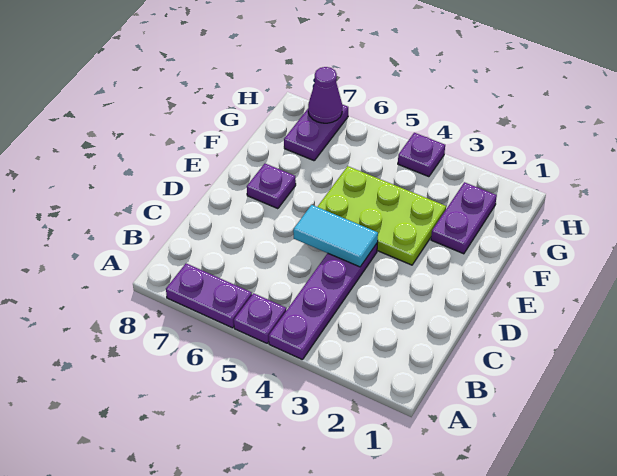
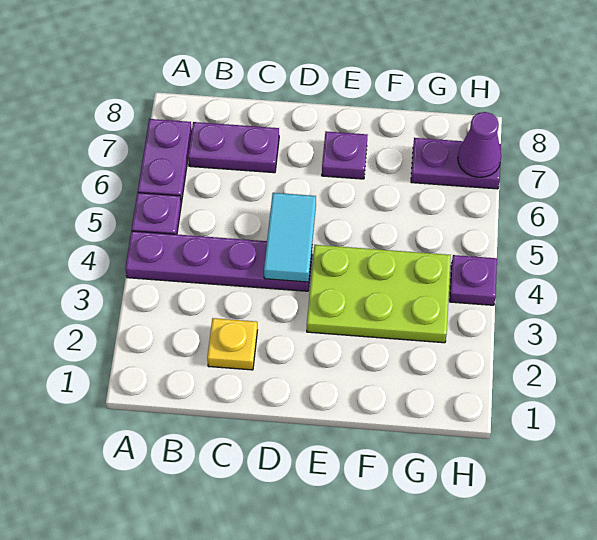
none -> yellow 1x1 plate [207,318,257,370]
lime 2x3 plate [318,166,446,265] -> lime 2x3 plate turned to [307,245,451,343]
purple 1x2 plate [431,182,497,254] -> purple 1x2 plate moved to [188,122,279,173]

